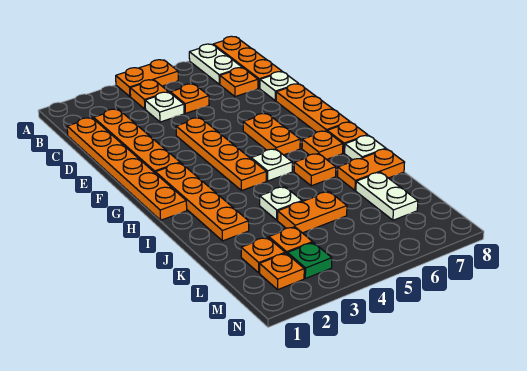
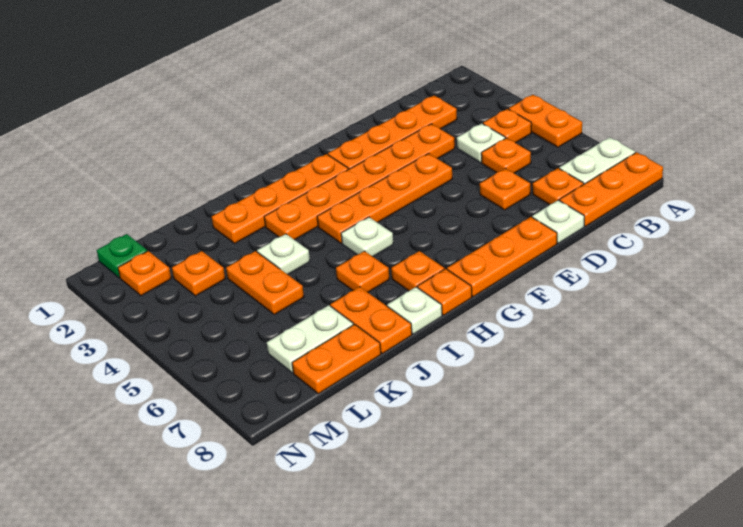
orange 1x6 plate [67,118,187,220] -> orange 1x6 plate moved to [264,124,455,240]
orange 1x2 plate [243,114,300,155] -> orange 1x2 plate moved to [292,324,381,394]
orange 1x1 plate [241,237,285,273] -> orange 1x1 plate moved to [480,168,530,210]
green 1x1 plate [287,242,332,279] -> green 1x1 plate moved to [97,234,147,278]

